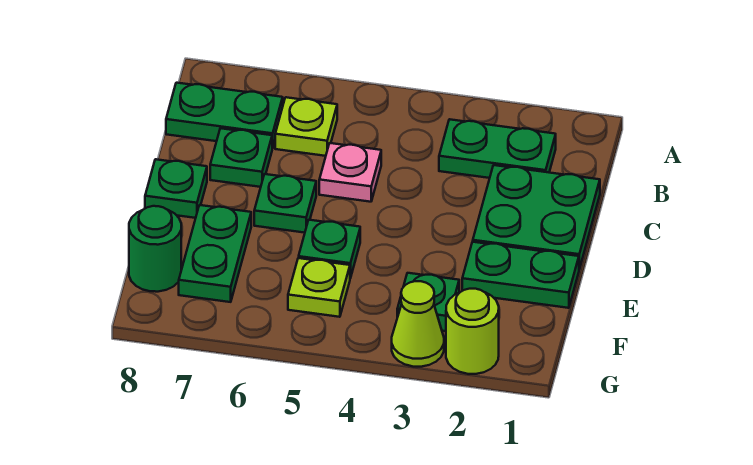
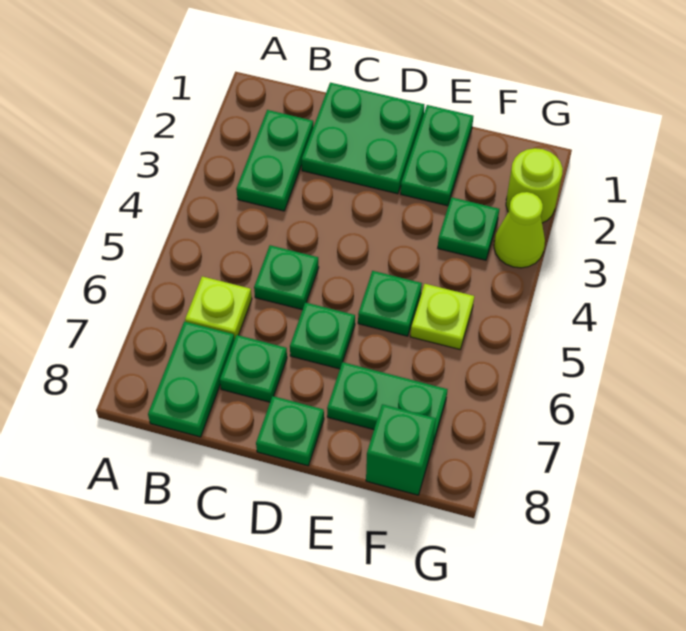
pink 1x1 plate [319,143,381,202] -> green 1x1 plate [254,245,319,310]
green 1x1 round brick [129,206,181,292] -> green 1x1 brick [366,404,436,495]

